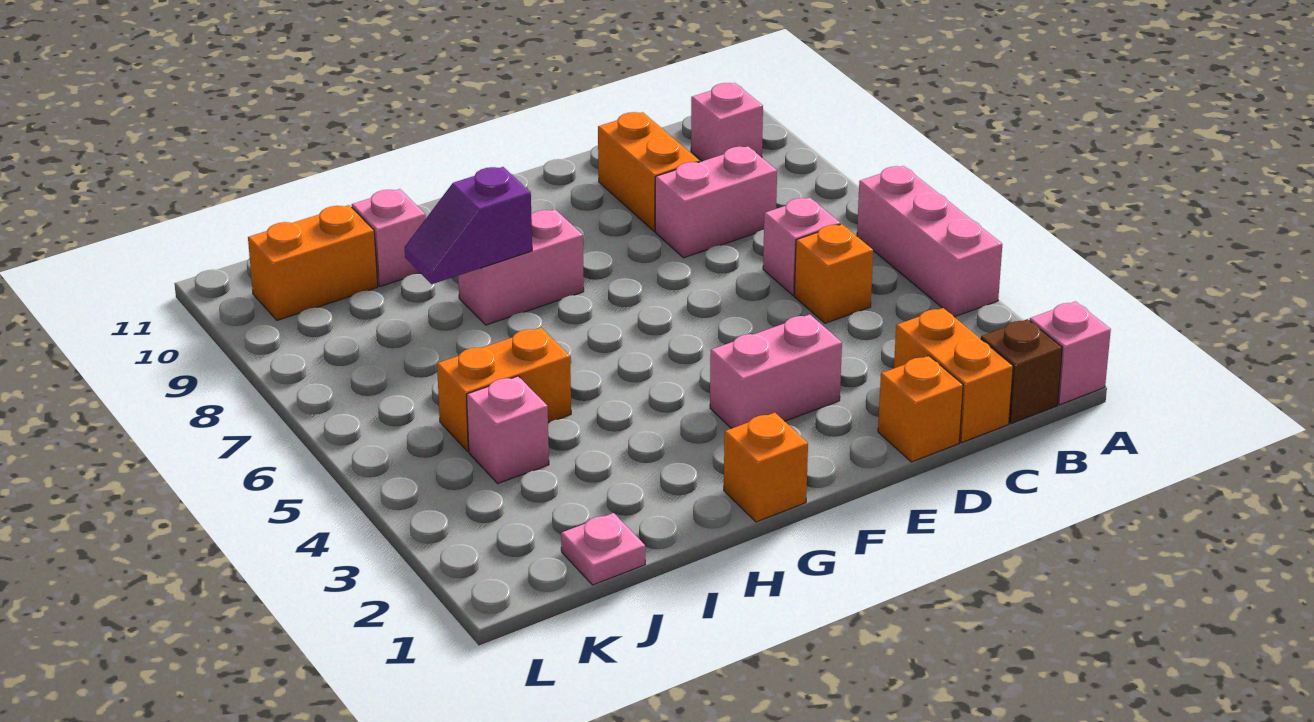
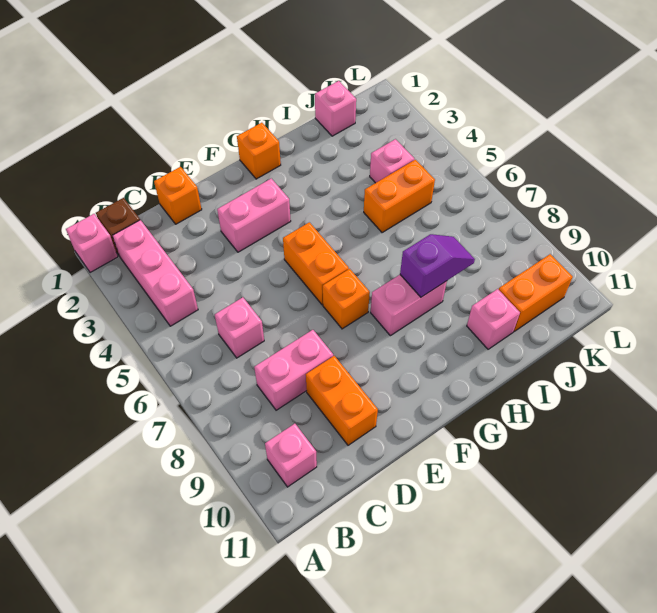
pink 1x3 brick [857,166,1002,317] -> pink 1x3 brick moved to [112,220,198,326]
orange 1x2 brick [894,308,1013,442] -> orange 1x2 brick moved to [283,222,349,305]
orange 1x1 brick [794,224,873,323] -> orange 1x1 brick moved to [323,269,370,329]
pink 1x1 plate [561,513,645,585] -> pink 1x1 brick [315,81,356,136]

